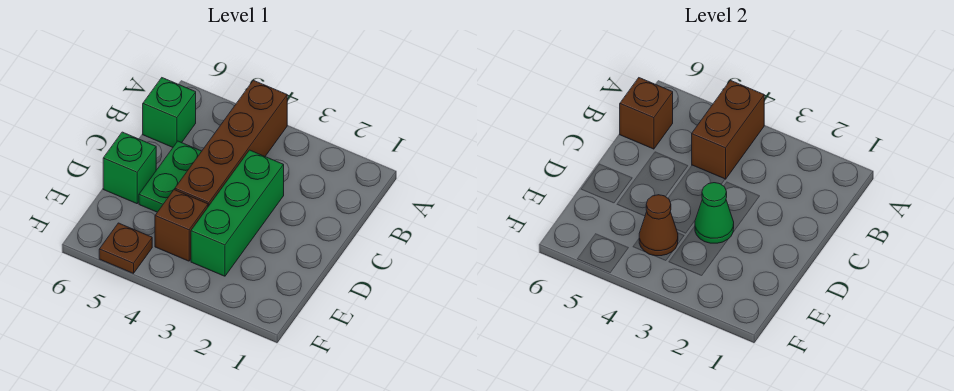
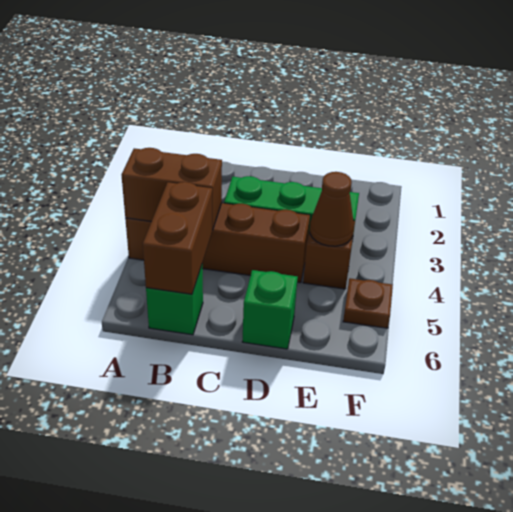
brown 1x1 brick [620,78,673,149] -> brown 1x2 brick [143,182,212,294]
green 1x2 plate [139,141,202,212] -> none
green 1x1 cone [695,183,734,243] -> none

